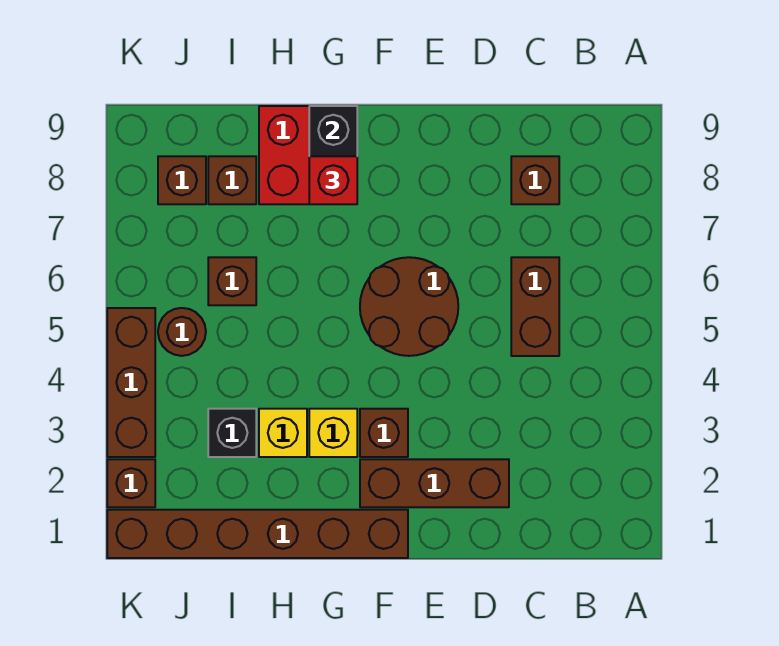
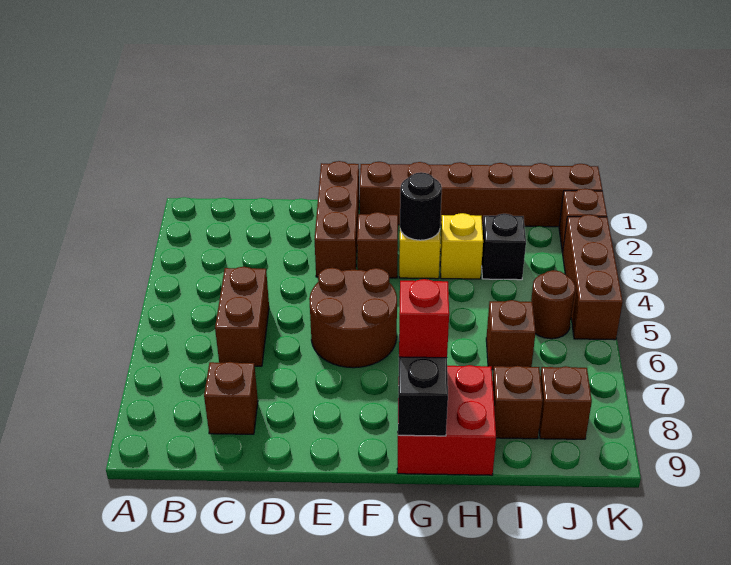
brown 1x3 brick [360,459,509,507] -> brown 1x3 brick turned to [314,161,359,277]
none -> black 1x1 round brick [400,172,442,240]

